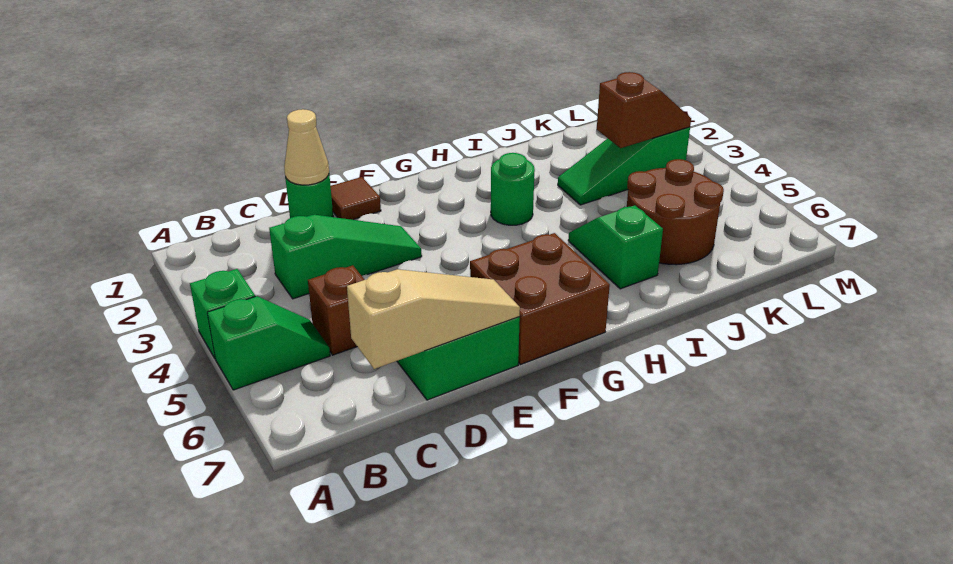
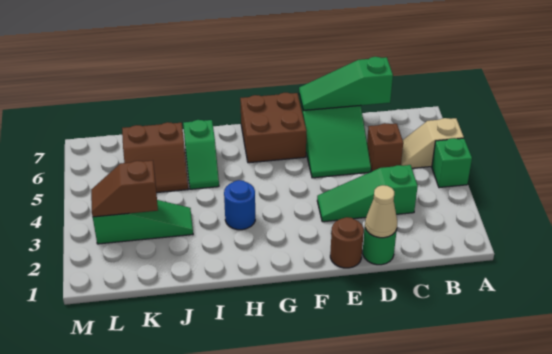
green 1x2 slope [207,296,330,390] -> tan 1x2 slope [401,118,464,168]
tan 1x3 slope [347,269,520,369] -> green 1x3 slope [299,57,393,110]
brown 1x1 tile [331,177,381,220] -> brown 1x1 round brick [330,217,364,268]
green 1x1 round brick [491,153,535,225] -> blue 1x1 round brick [224,180,255,230]
brown 2x2 round brick [627,159,724,265] -> brown 2x2 slope [122,122,188,193]

